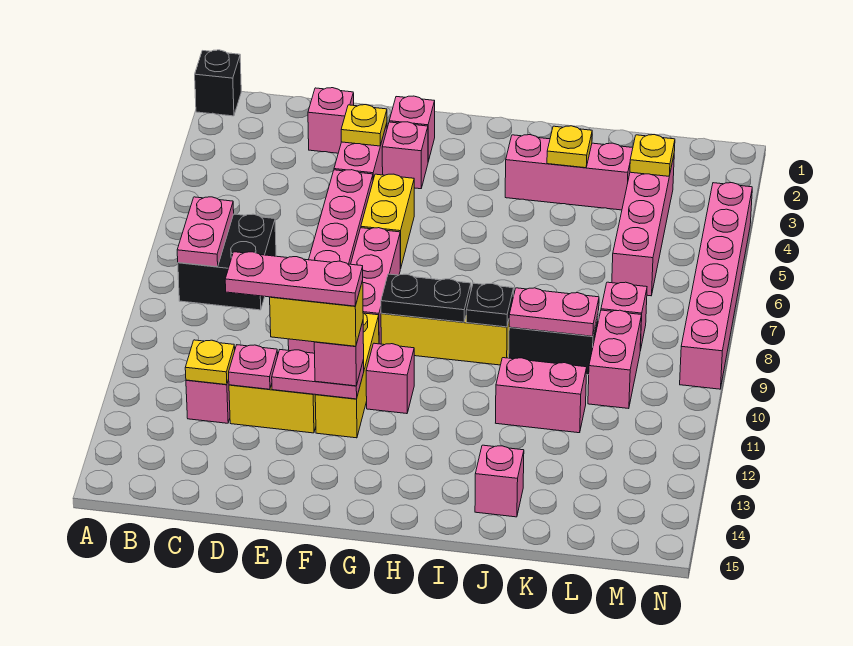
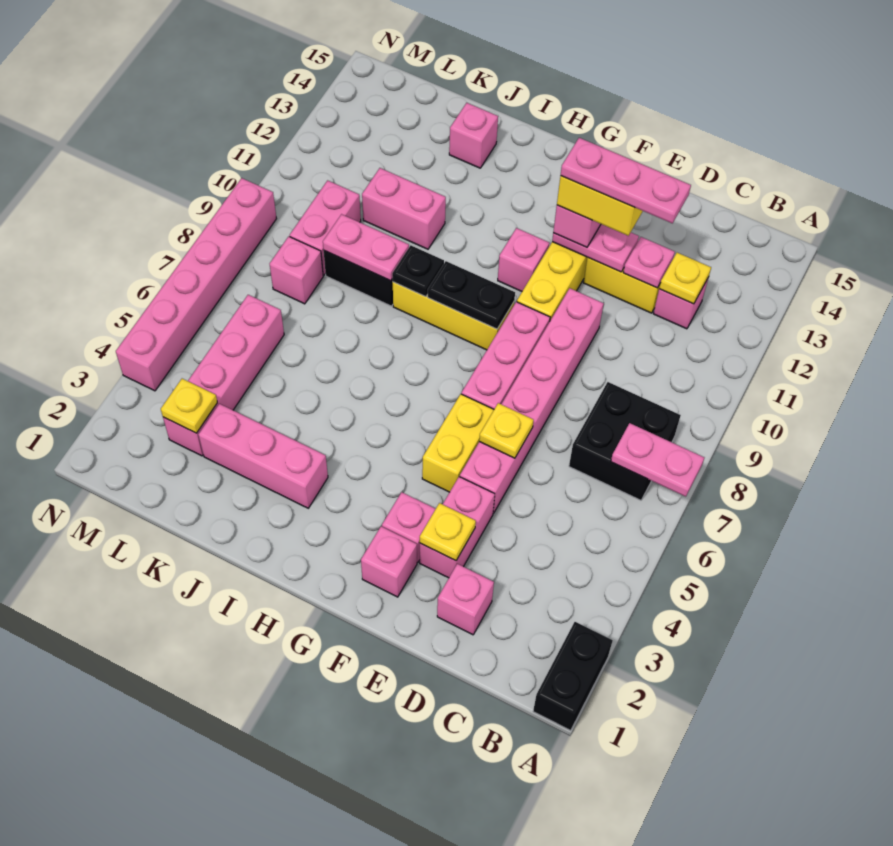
black 1x1 brick [195,50,241,116] -> black 1x2 brick [533,622,613,731]
pink 1x2 plate [177,197,234,267] -> pink 1x2 plate turned to [611,423,704,497]
yellow 1x1 plate [547,126,592,168] -> yellow 1x1 plate moved to [479,403,534,458]

